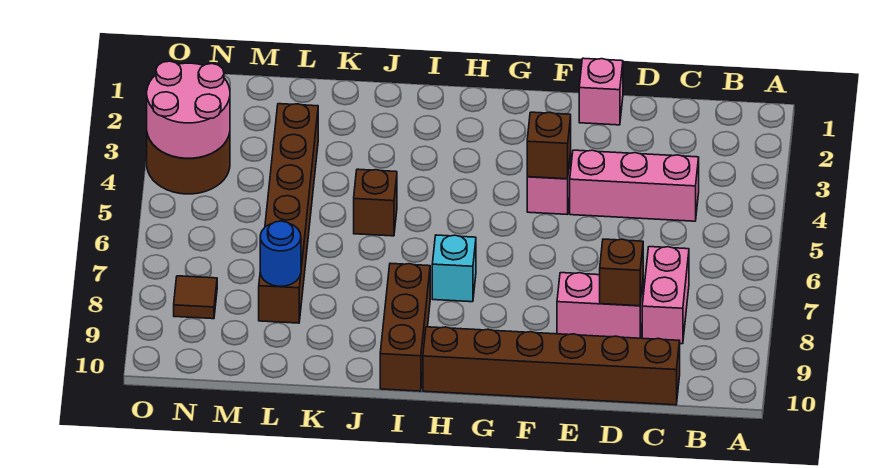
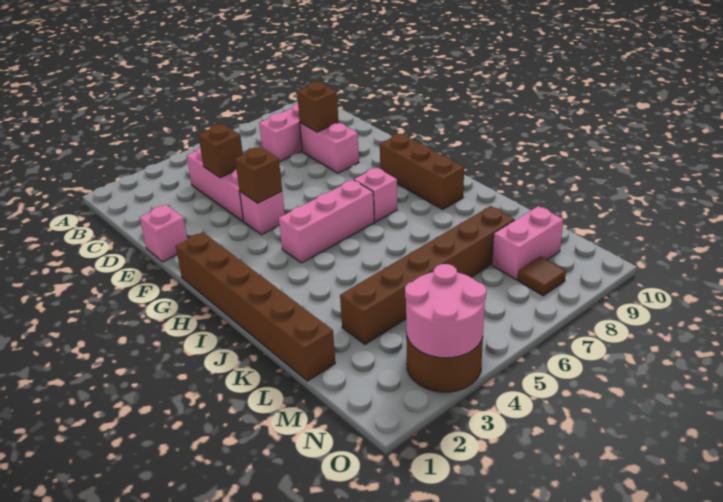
brown 1x6 brick [423,327,680,405] -> brown 1x6 brick moved to [176,232,335,381]
none -> pink 1x3 brick [279,180,374,263]
cyan 1x1 brick [432,235,476,302] -> pink 1x1 brick [354,168,397,222]
brown 1x3 brick [380,263,430,391] -> brown 1x3 brick turned to [380,134,464,209]
brown 1x1 brick [354,169,397,236] -> brown 1x1 brick moved to [198,124,243,178]
blue 1x1 round brick [260,221,301,286] -> none
none -> pink 1x2 brick [492,206,563,280]

